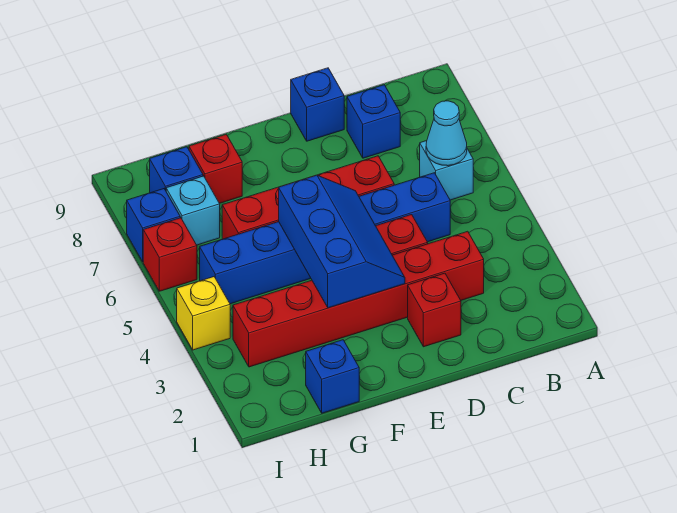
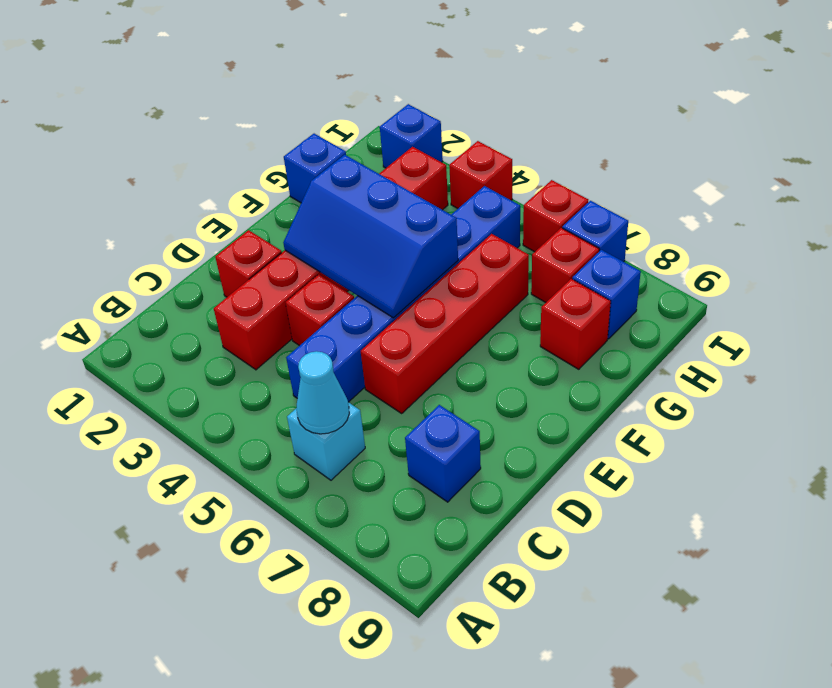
blue 1x1 brick [291,68,344,141] -> blue 1x1 brick moved to [380,104,443,168]
cyan 1x1 brick [166,176,220,245] -> red 1x1 brick [531,228,599,302]
yellow 1x1 brick [177,277,230,350] -> red 1x1 brick [449,141,512,208]

